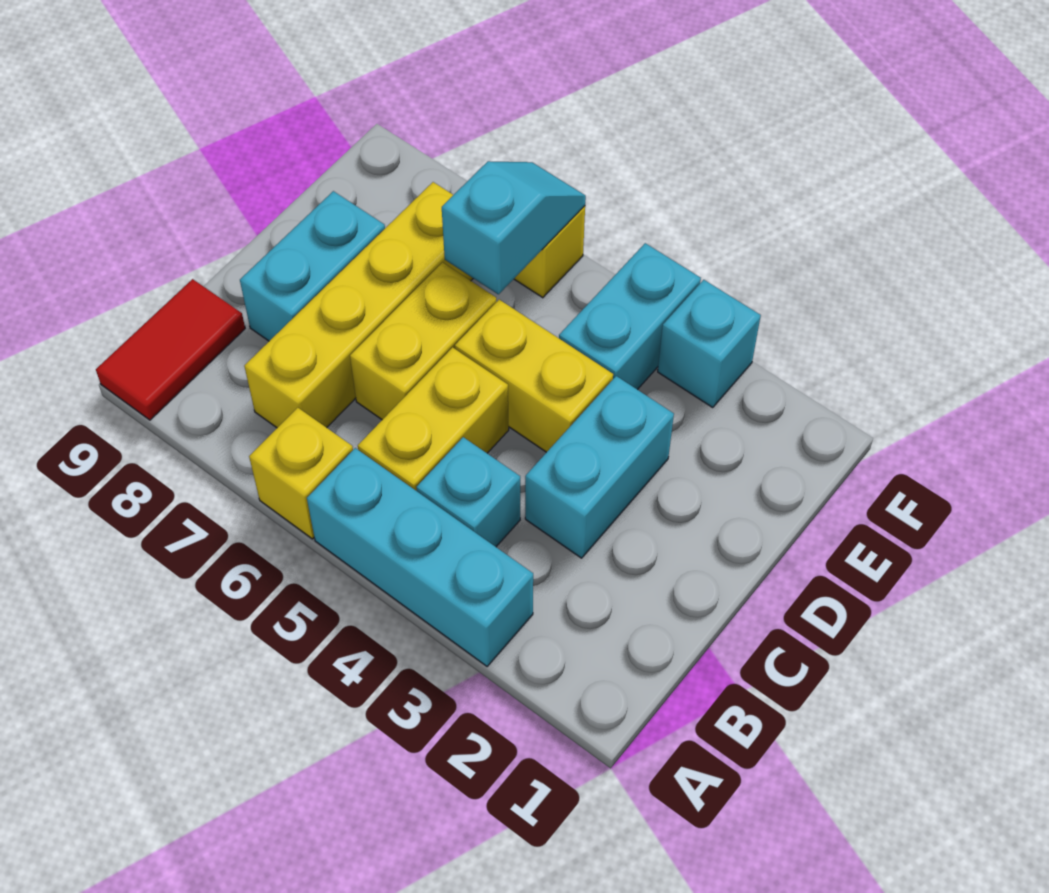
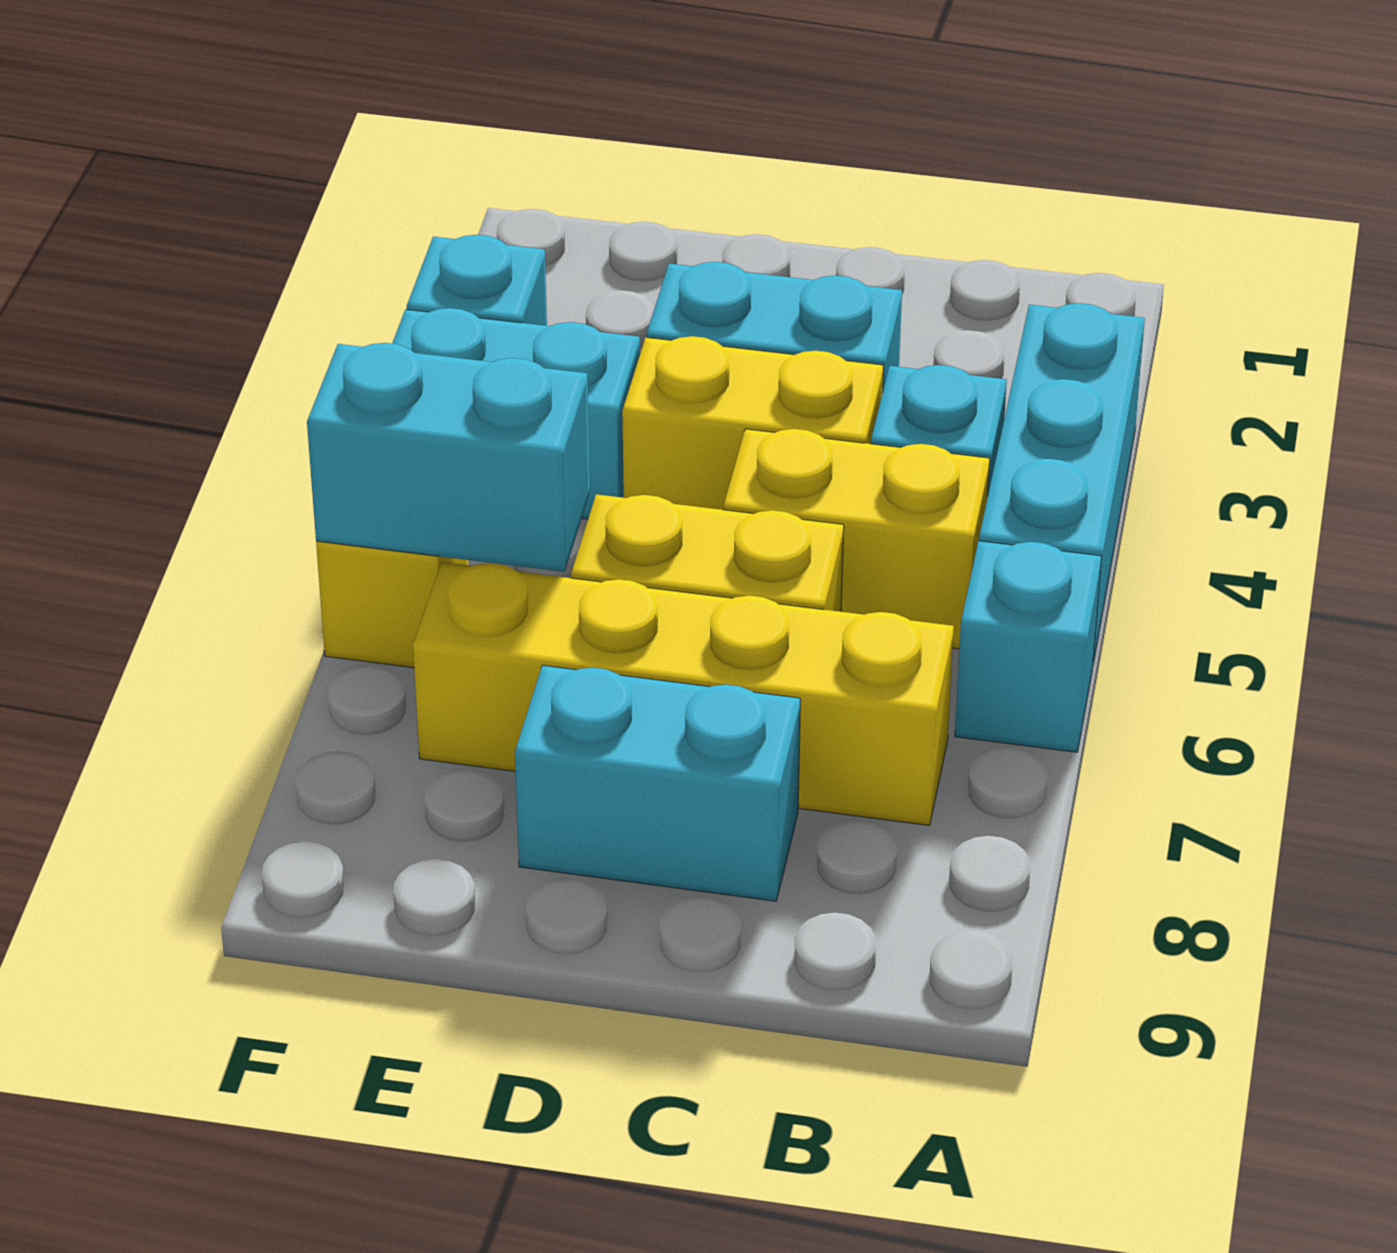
yellow 1x1 brick [249,408,353,539] -> cyan 1x1 brick [955,541,1101,752]
red 1x2 tile [96,279,245,420] -> none
yellow 1x2 brick [455,300,613,452] -> yellow 1x2 brick turned to [622,336,883,510]
cyan 1x2 slope [442,161,586,294] -> cyan 1x2 brick [307,343,590,572]

